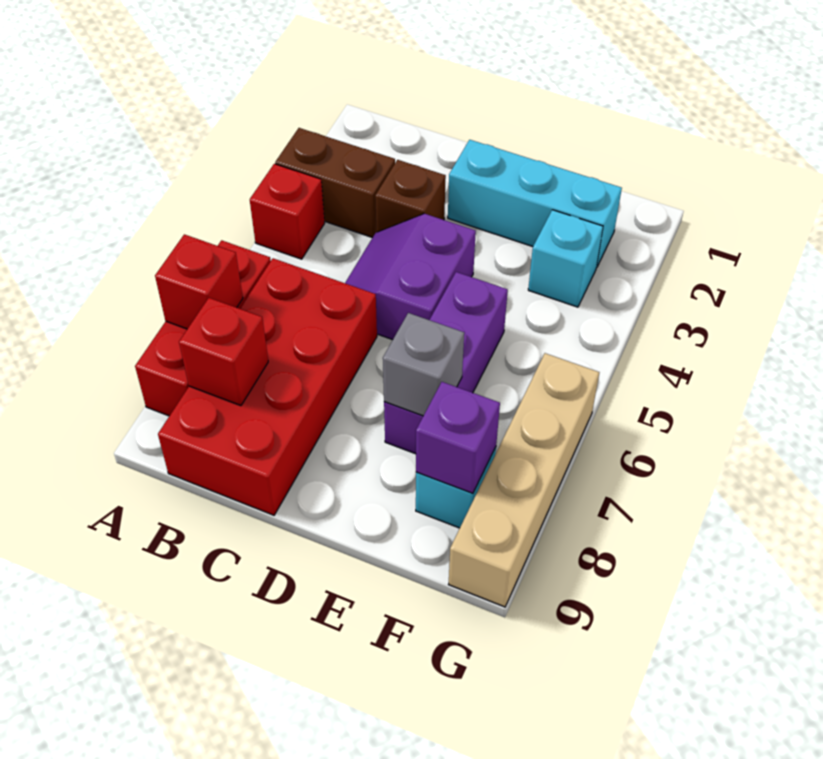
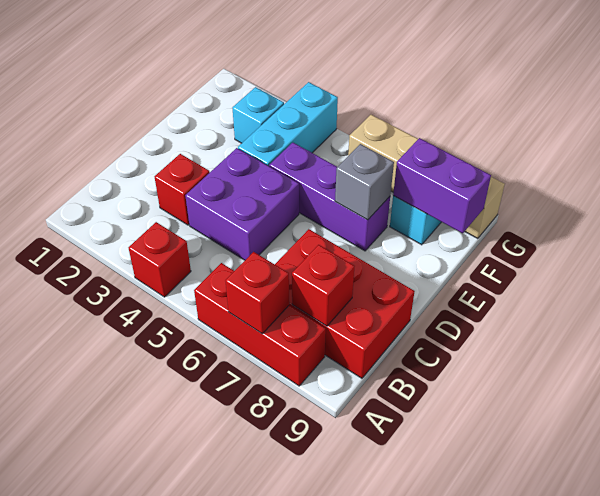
brown 1x2 brick [275,128,395,238] -> none
red 2x4 brick [158,258,377,515] -> red 2x3 brick [275,229,415,378]
brown 1x1 brick [375,160,446,232] -> red 1x1 brick [155,154,210,225]
purple 2x2 slope [345,214,476,340] -> purple 2x2 brick [185,148,299,260]
cyan 1x3 brick [448,140,622,268] -> cyan 1x3 brick moved to [238,82,338,166]
purple 1x1 brick [416,382,500,493] -> purple 1x2 brick [393,138,491,233]

